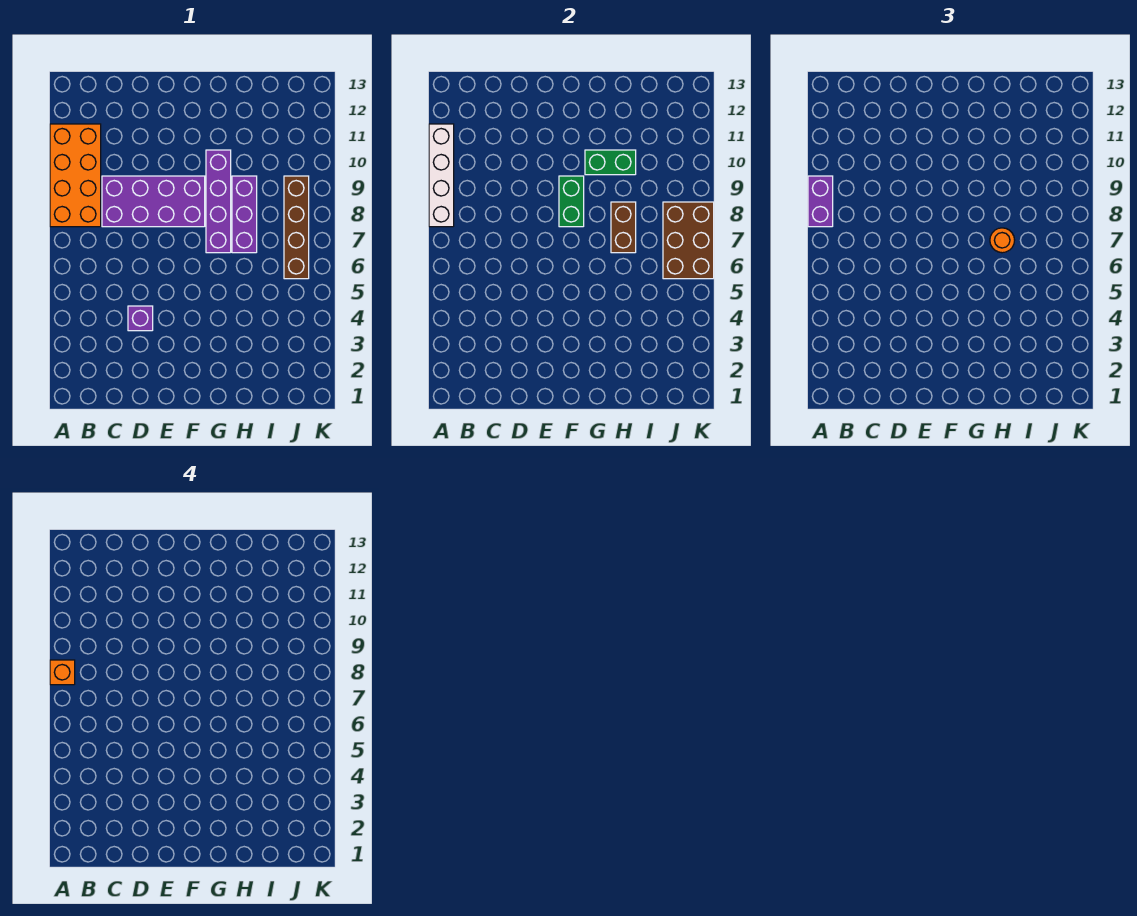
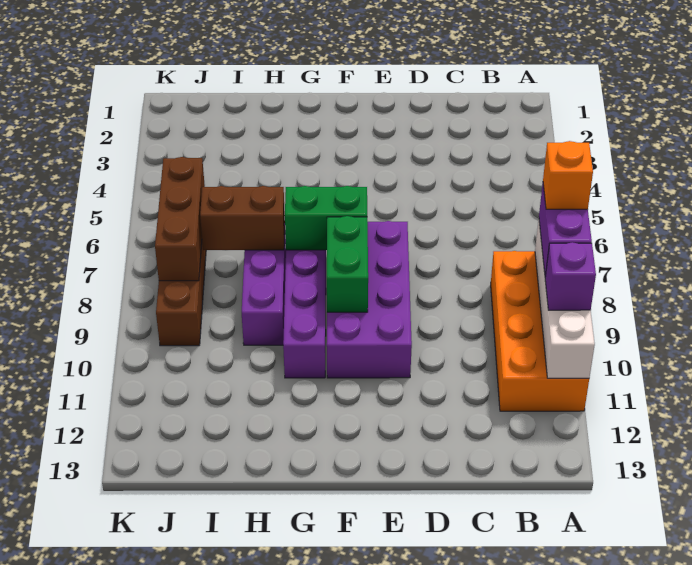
purple 2x4 brick [102,176,205,227] -> purple 2x4 brick turned to [327,221,412,378]
purple 1x1 brick [128,306,153,331] -> purple 1x1 brick moved to [545,242,596,310]
green 1x2 brick [585,150,636,175] -> green 1x2 brick moved to [285,186,367,250]
brown 1x2 brick [611,202,636,253] -> brown 1x2 brick turned to [200,186,285,250]
orange 1x1 round brick [990,228,1015,253] -> none
brown 2x3 brick [663,202,714,279] -> brown 1x3 brick [155,157,205,281]

